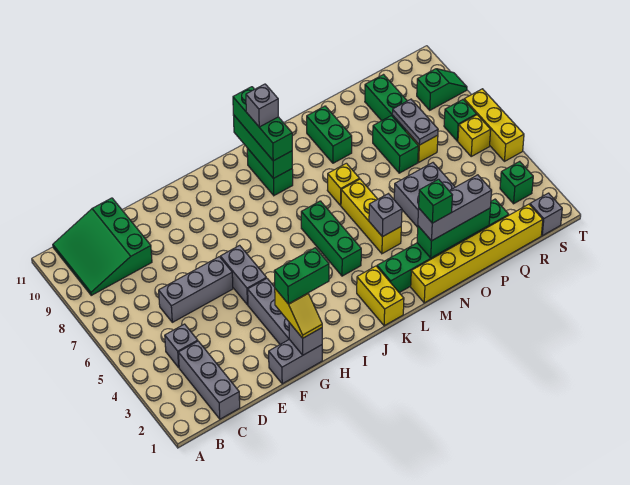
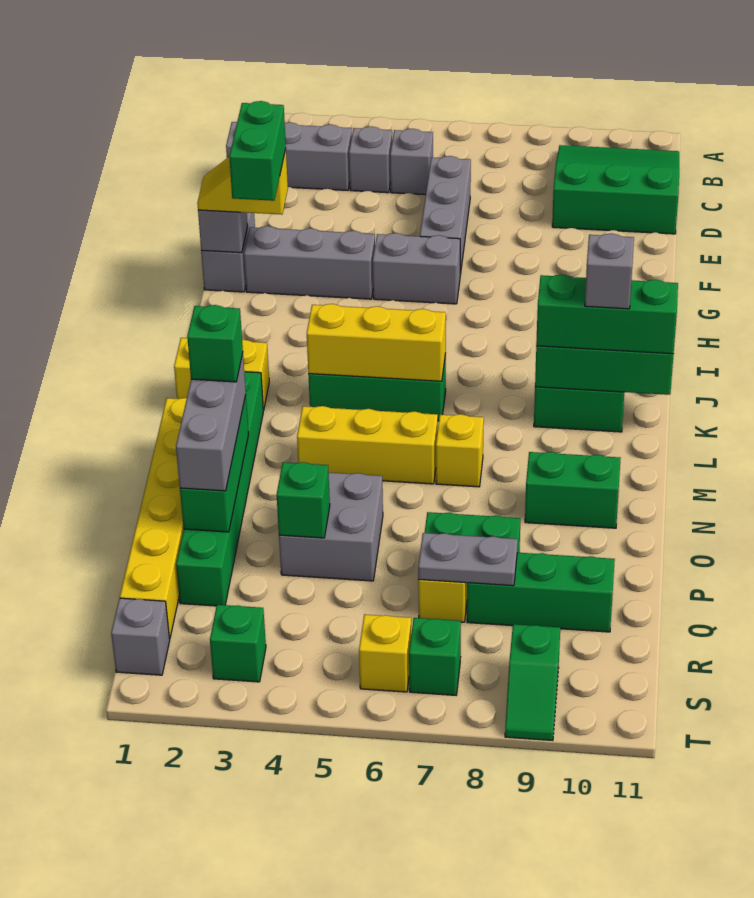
grey 1x1 brick [369,194,402,237] -> grey 1x1 brick moved to [390,129,433,195]
none -> green 1x1 brick [277,462,330,538]
yellow 1x3 brick [464,89,524,161] -> yellow 1x3 brick moved to [307,304,446,381]

